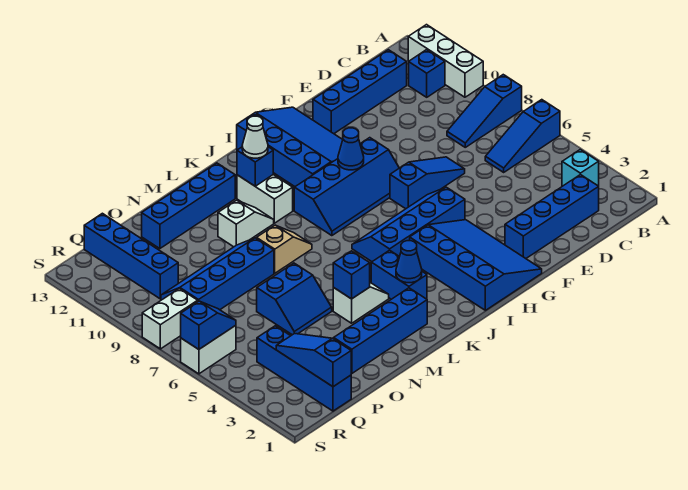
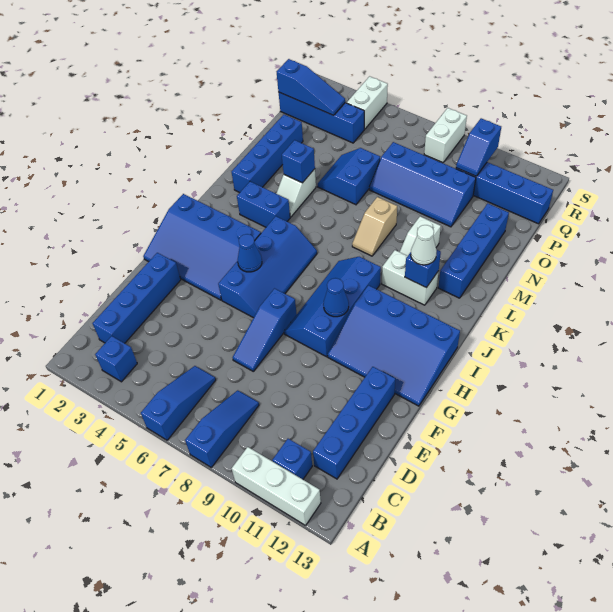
cyan 1x1 brick [562,150,599,186] -> blue 1x1 brick [95,336,137,382]
blue 1x1 cone [396,241,422,283] -> blue 1x1 cone moved to [238,234,262,272]
blue 2x4 slope [161,238,274,310] -> blue 2x4 slope turned to [369,142,476,227]
white 1x2 brick [181,325,236,374] -> white 1x2 brick moved to [347,76,388,129]
blue 1x2 slope [181,301,236,349] -> blue 1x2 slope moved to [456,118,501,176]

